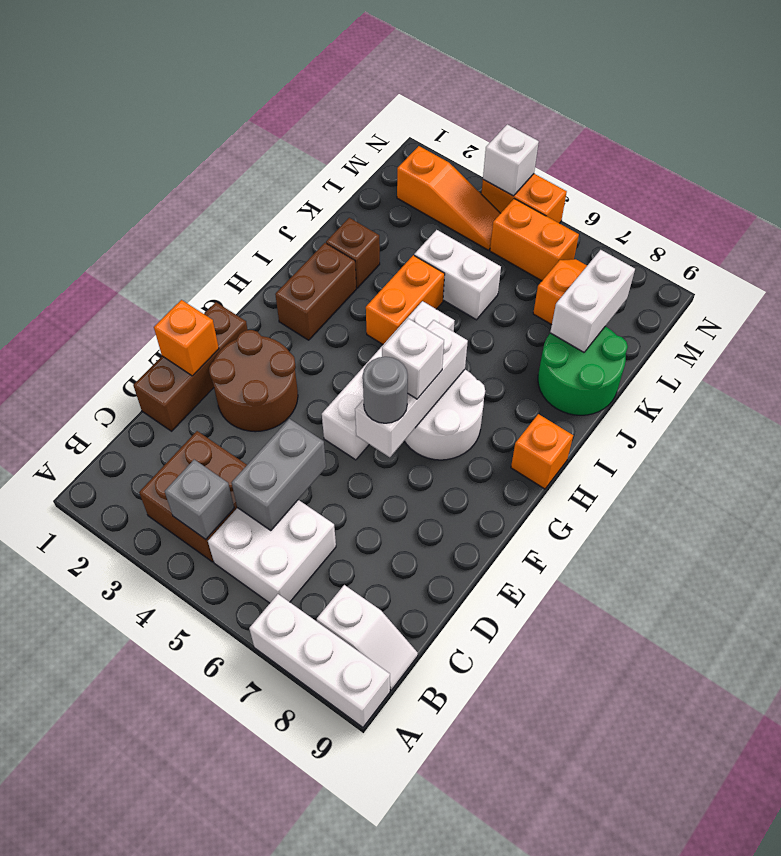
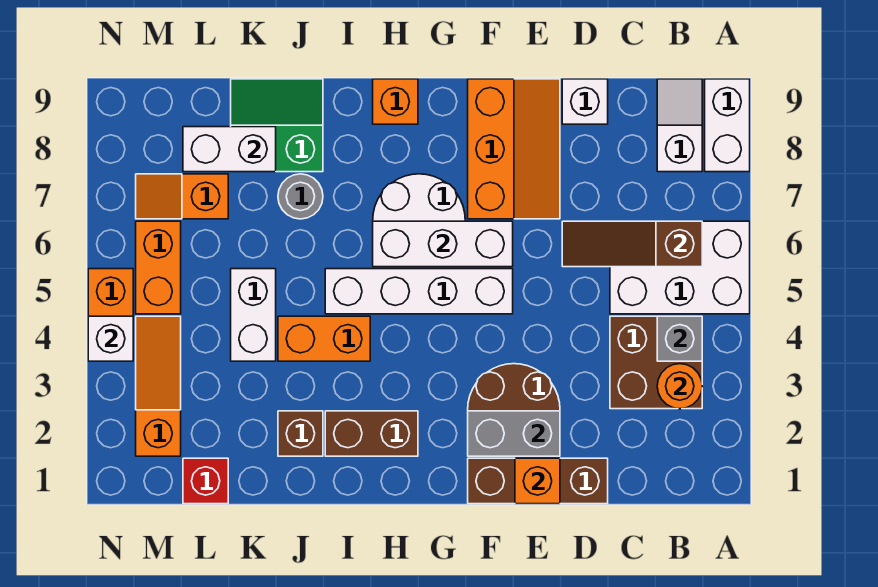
white 1x3 brick [249,594,390,727] -> white 1x2 brick [705,79,750,172]
none -> orange 1x1 round brick [657,364,702,409]
white 2x2 brick [208,500,336,603] -> white 2x3 brick [610,221,750,314]
none -> brown 1x3 slope [562,221,702,267]
grey 1x2 brick [232,419,326,531] -> grey 1x2 brick moved to [468,411,560,456]
none -> orange 2x3 slope [468,79,560,219]
grey 1x1 round brick [363,357,408,423] -> grey 1x1 round brick moved to [278,174,323,219]
white 1x1 brick [382,318,444,399] -> white 1x1 brick moved to [562,79,608,124]
green 2x2 round brick [538,326,628,415] -> green 2x2 slope [231,79,323,172]
none -> red 1x1 brick [183,458,228,504]

